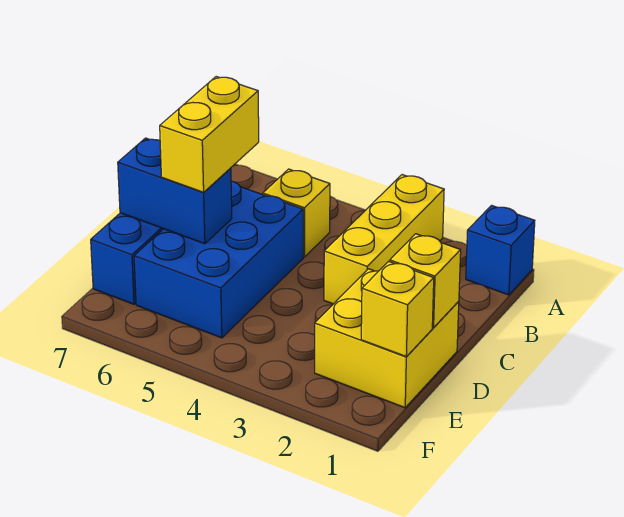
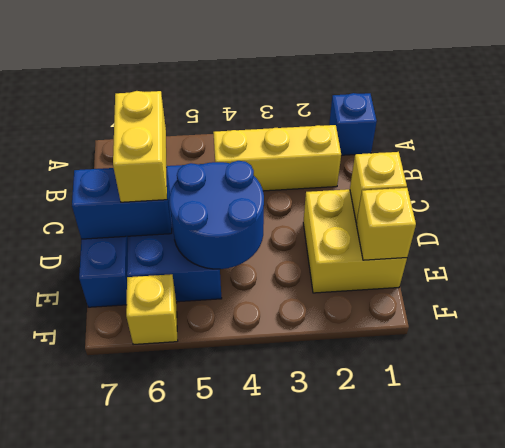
yellow 1x3 brick [324,175,444,304] -> yellow 1x3 brick turned to [213,125,341,191]
yellow 1x1 brick [263,169,330,257] -> yellow 1x1 brick moved to [126,274,178,345]
none -> blue 2x2 round brick [169,161,264,269]

